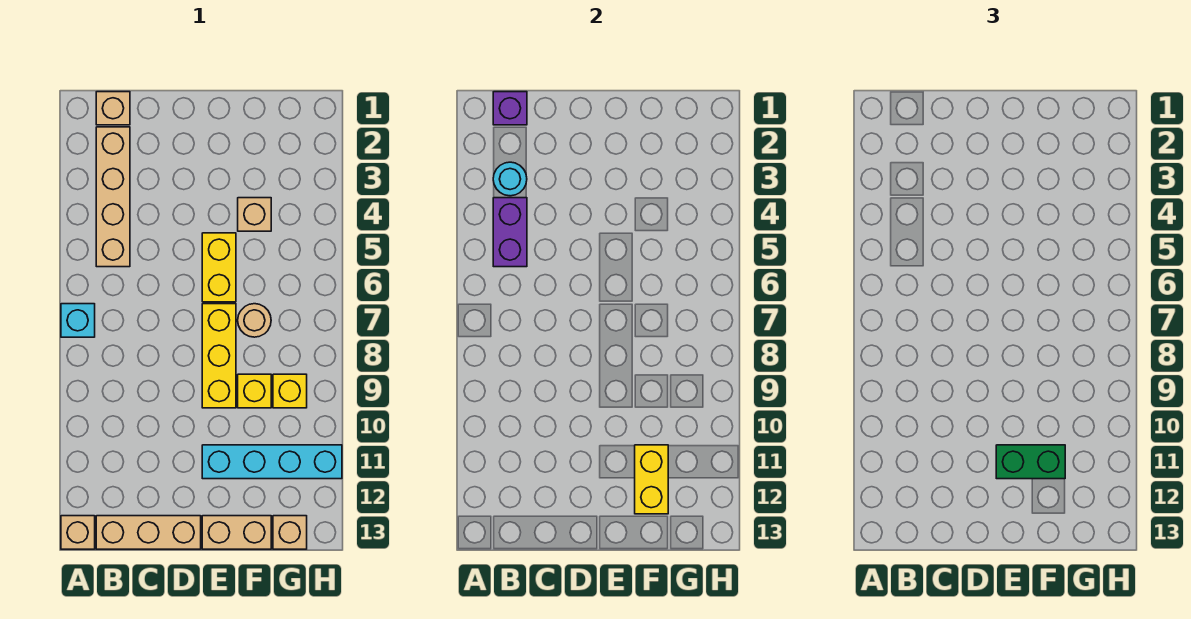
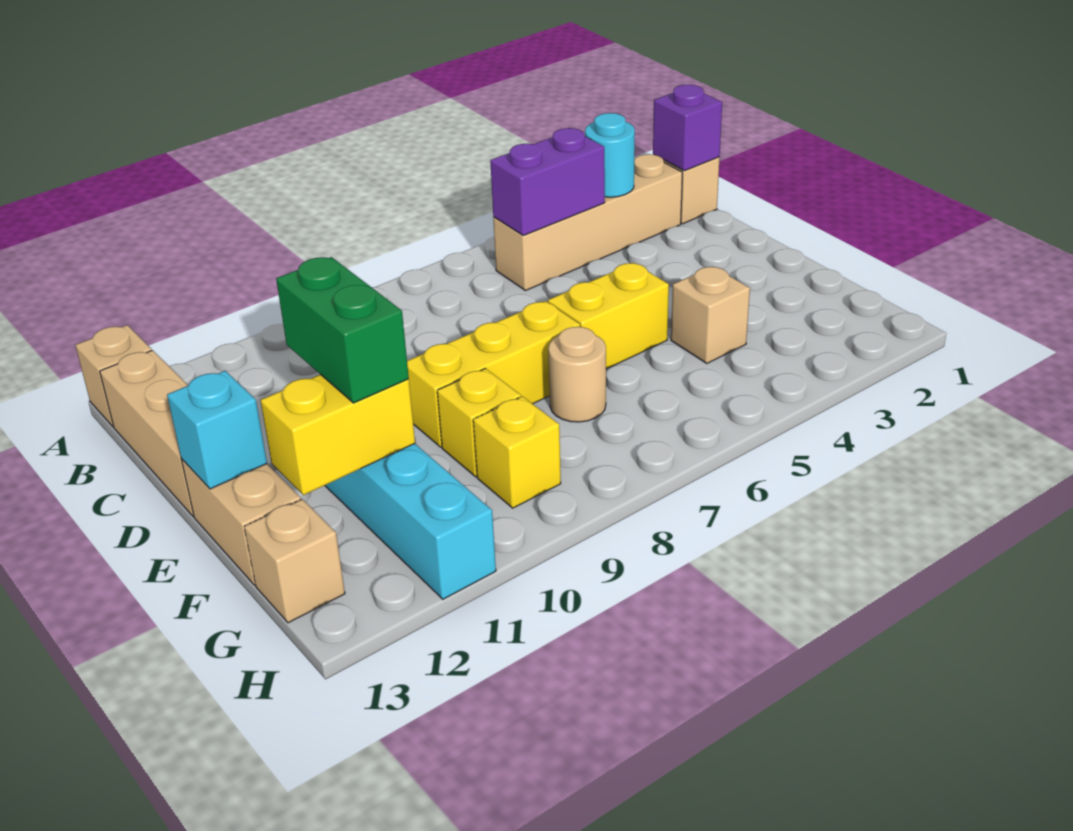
cyan 1x1 brick [61,304,95,337] -> cyan 1x1 brick moved to [167,371,267,489]

